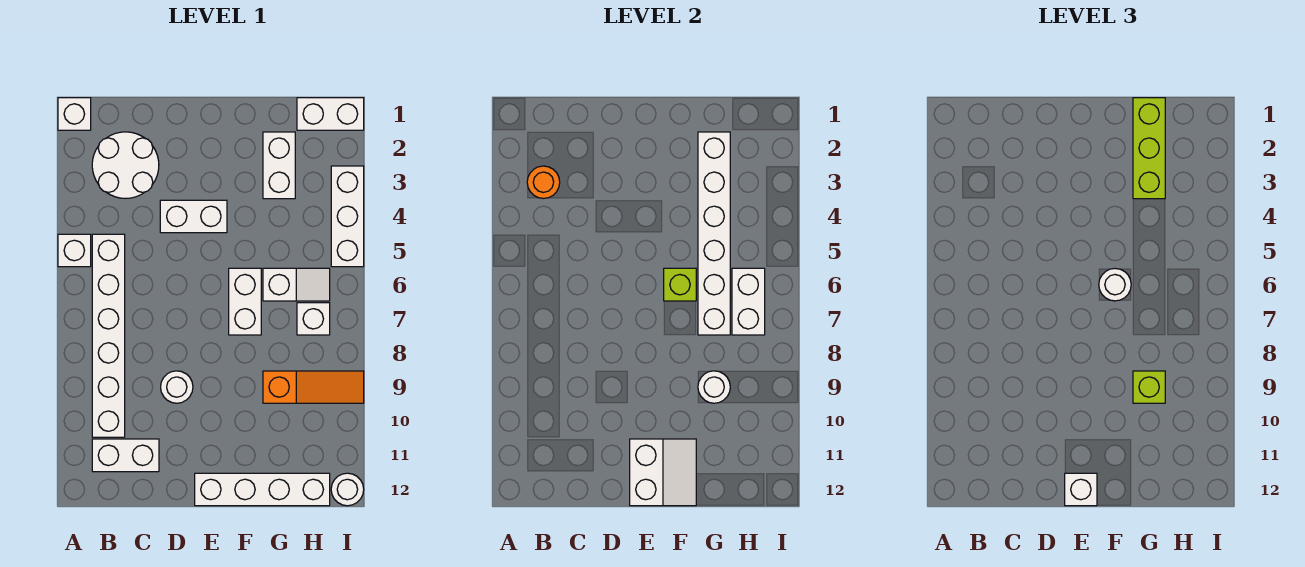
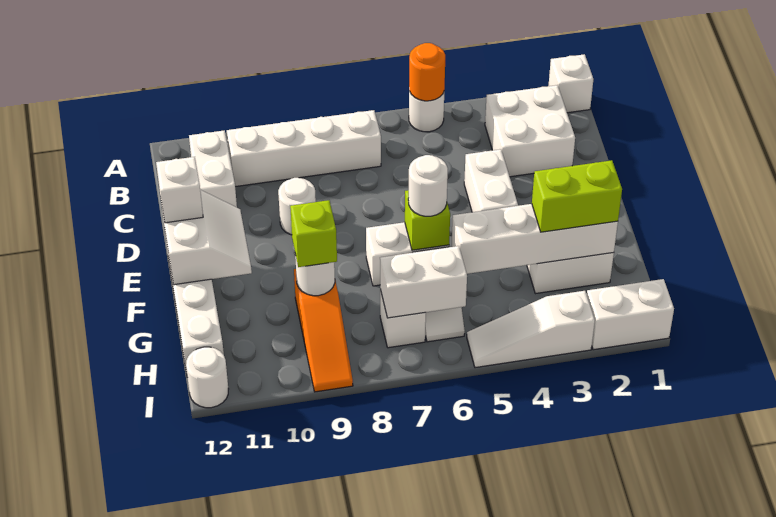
white 1x1 brick [58,234,91,267] -> white 1x1 round brick [409,91,444,132]
white 2x2 round brick [92,132,159,199] -> white 2x2 brick [485,85,575,177]
orange 1x1 round brick [527,166,560,198] -> orange 1x1 round brick moved to [409,43,445,101]
white 1x6 brick [92,234,125,437] -> white 1x4 brick [227,110,381,187]
white 2x2 slope [630,439,696,506] -> white 2x2 slope turned to [161,190,252,285]
lime 1x3 brick [1133,98,1165,199] -> lime 1x2 brick [532,160,622,232]
white 1x6 brick [698,132,730,335] -> white 1x4 brick [451,204,618,274]
white 1x2 brick [297,98,364,130] -> white 1x2 brick turned to [587,279,674,350]
white 1x3 brick [331,166,364,267] -> white 1x3 slope [467,291,595,368]

